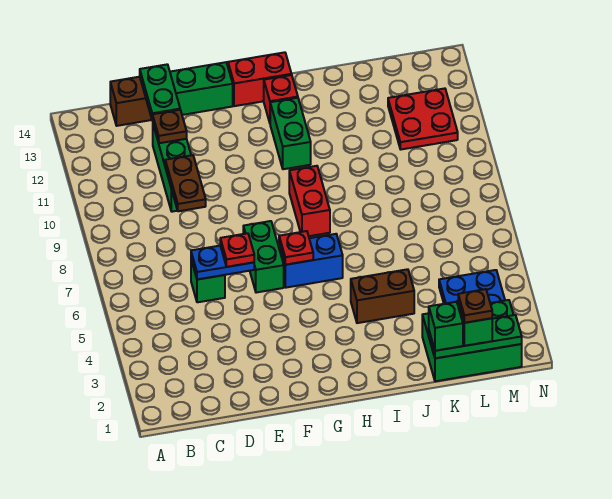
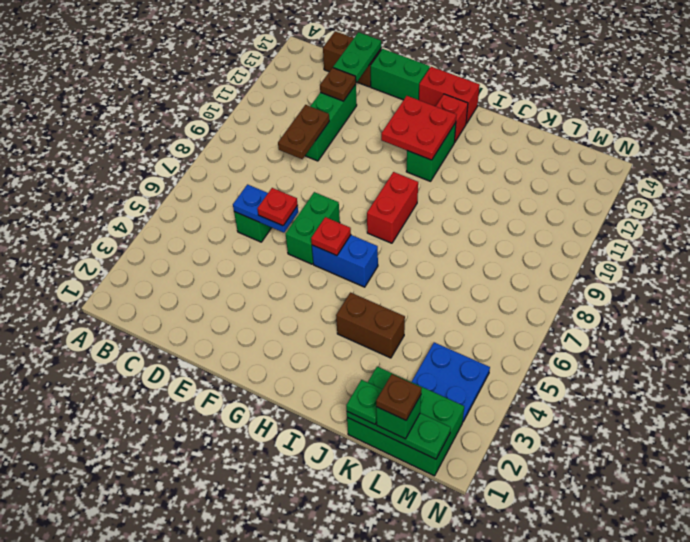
green 1x1 brick [429,302,463,351] -> green 1x1 plate [346,380,383,424]
red 2x2 plate [388,88,458,149] -> red 2x2 plate moved to [381,96,456,160]

